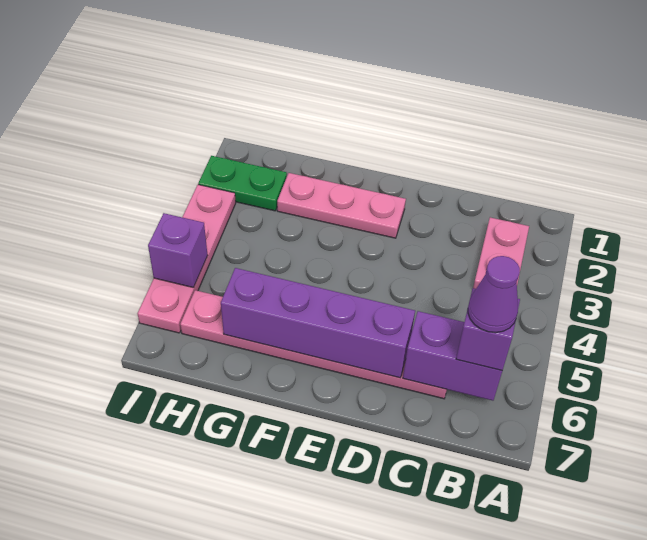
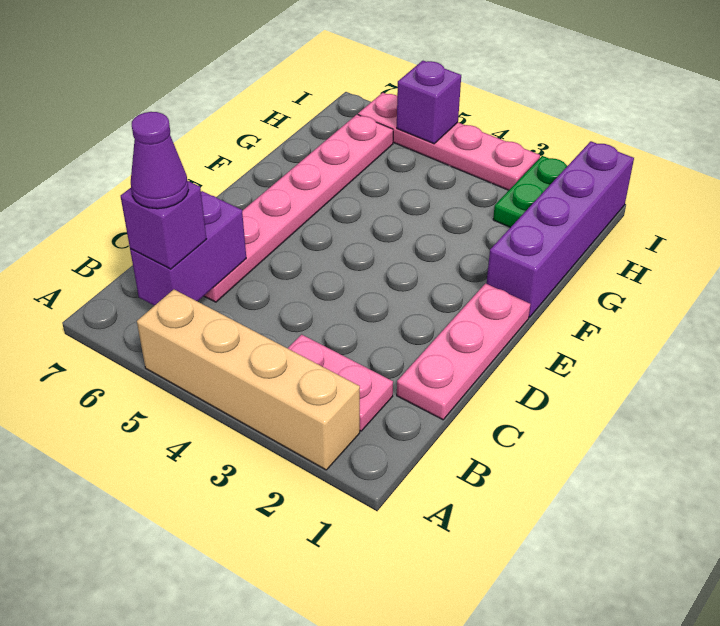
none -> tan 1x4 brick [137,289,360,470]
purple 1x4 brick [221,268,415,378] -> purple 1x4 brick moved to [487,141,634,317]
pink 1x3 plate [277,173,406,238] -> pink 1x3 plate moved to [397,283,531,420]

